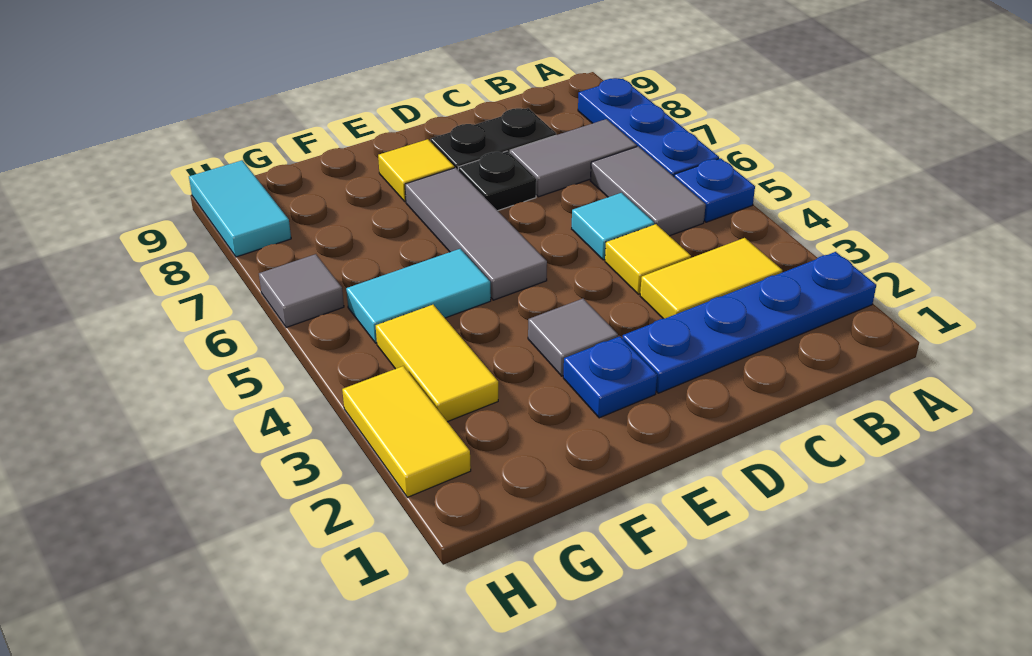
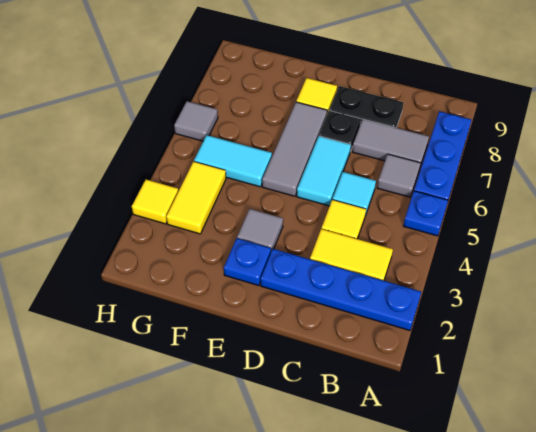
grey 1x2 tile [590,146,706,236] -> grey 1x1 tile [377,154,421,197]
yellow 1x2 tile [342,366,471,497] -> yellow 1x1 tile [132,180,178,224]
cyan 1x2 tile [189,160,291,257] -> cyan 1x2 tile moved to [297,136,351,206]

